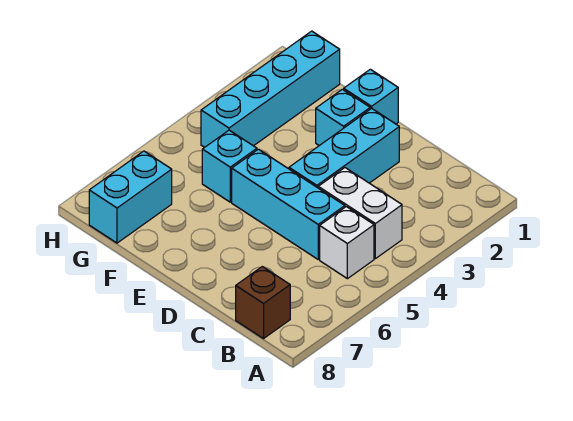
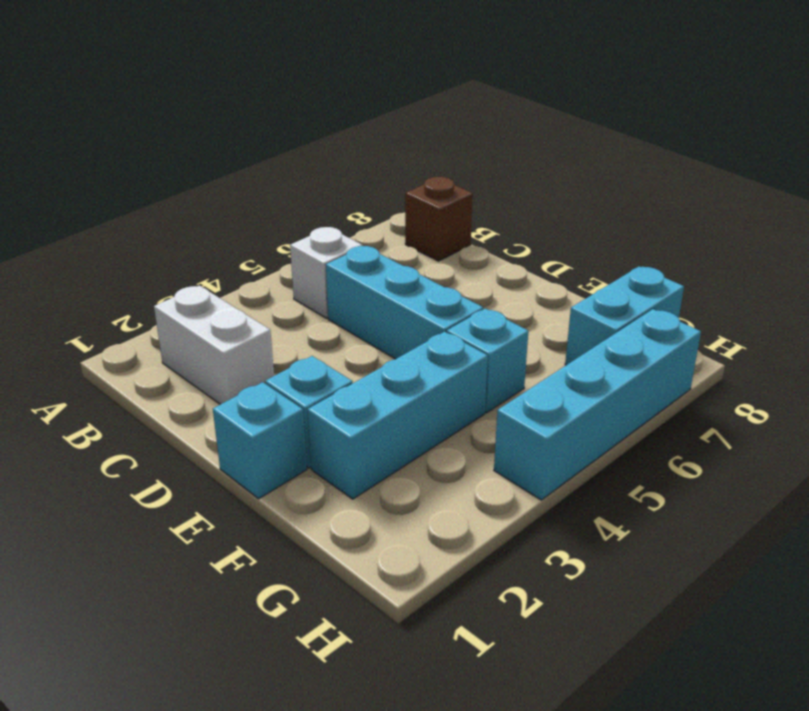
white 1x2 brick [318,168,402,259] -> white 1x2 brick moved to [154,286,274,404]
cyan 1x3 brick [289,108,399,188] -> cyan 1x3 brick moved to [308,332,488,499]
cyan 1x4 brick [201,31,340,147] -> cyan 1x4 brick moved to [494,309,701,500]

